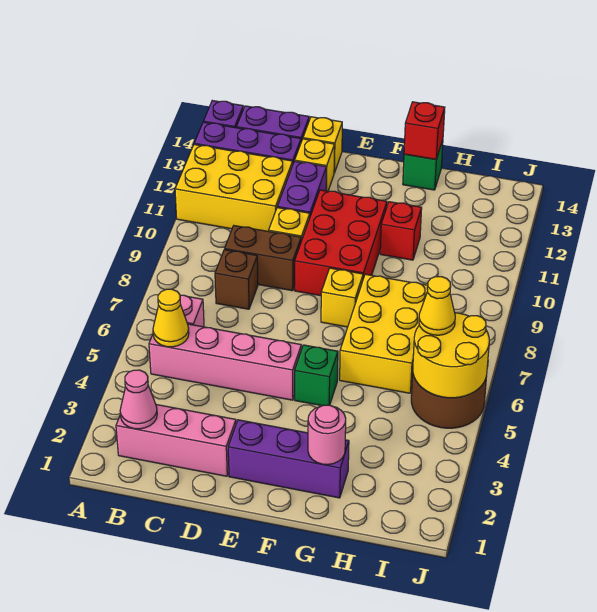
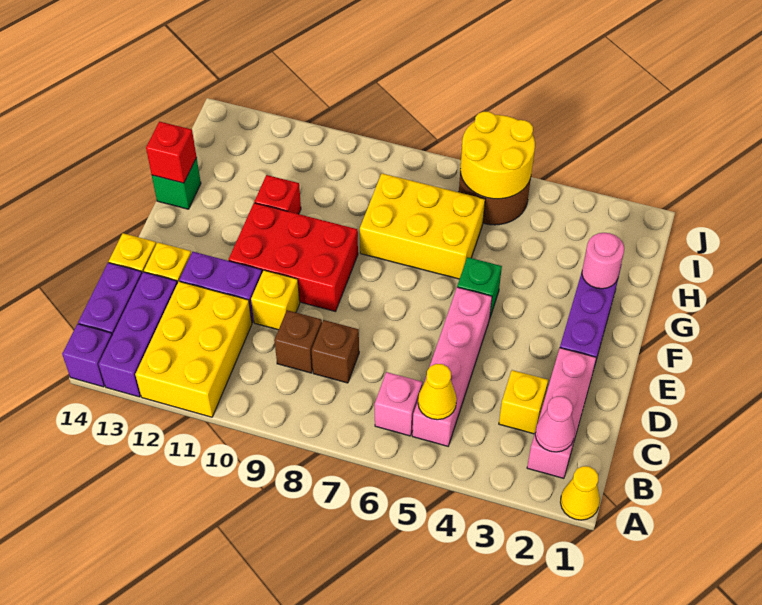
brown 1x2 brick [225,226,301,291] -> brown 1x1 brick [274,310,322,373]
yellow 1x1 brick [321,268,363,327] -> yellow 1x1 brick moved to [499,370,548,434]
yellow 1x1 cone [419,277,455,335] -> yellow 1x1 cone moved to [560,466,600,520]

